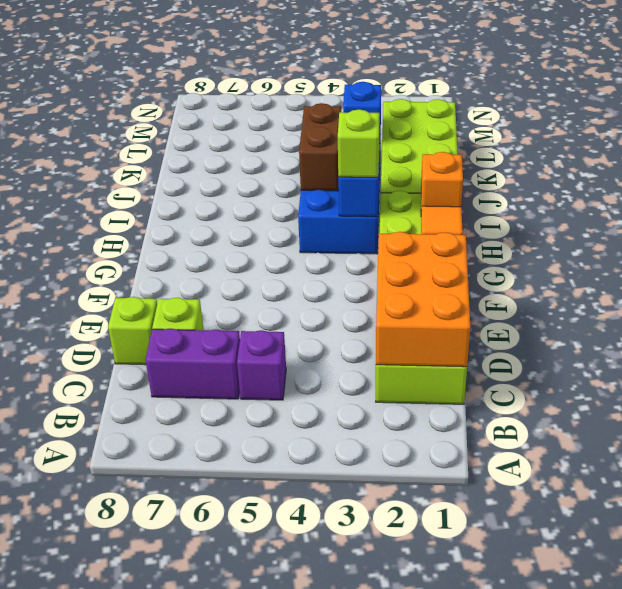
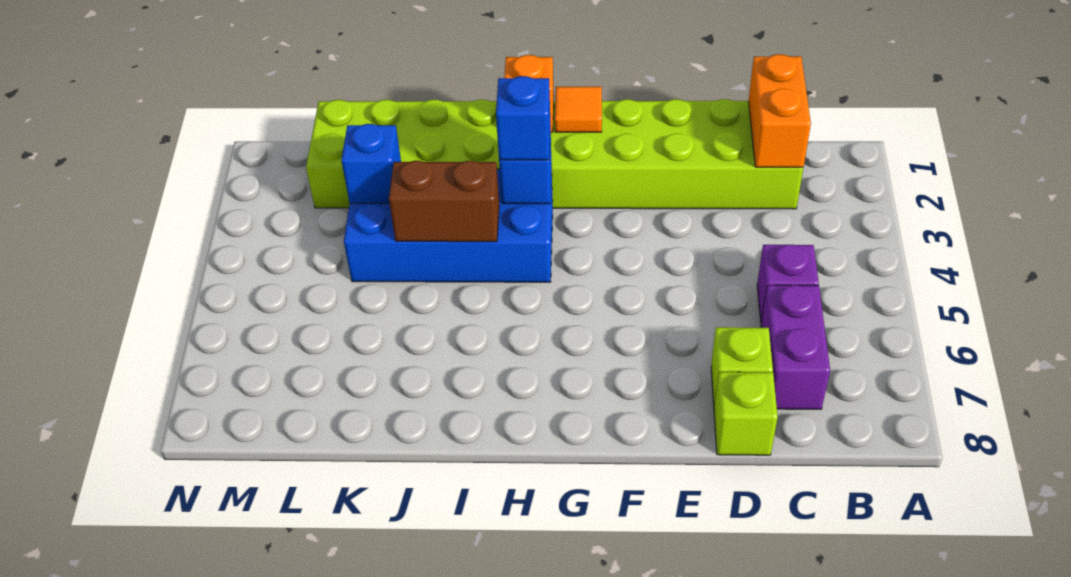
orange 2x3 brick [376,232,470,367] -> orange 1x2 brick [749,54,811,167]
lime 1x1 brick [338,109,380,177] -> blue 1x1 brick [496,76,550,160]

